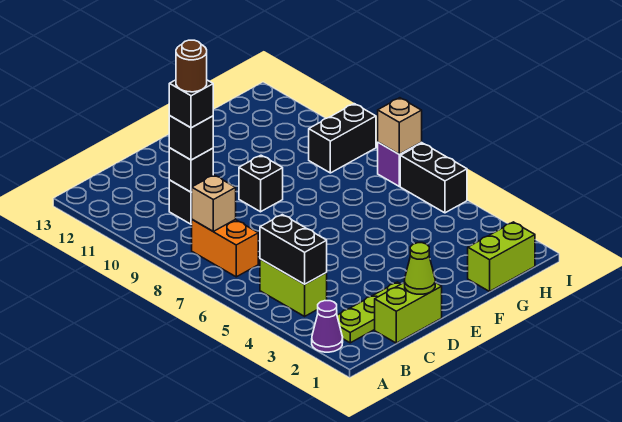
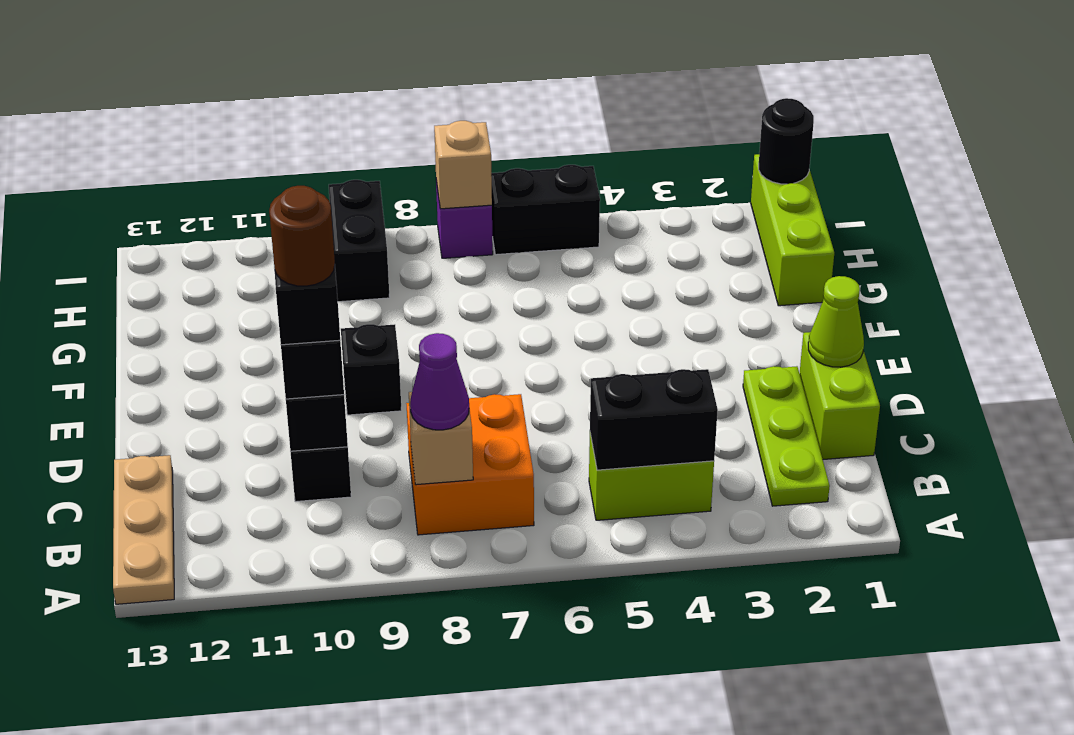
purple 1x1 cone [312,301,343,352] -> purple 1x1 cone moved to [410,333,469,430]
none -> tan 1x3 plate [113,455,174,604]
orange 1x2 brick [192,220,258,277] -> orange 2x2 brick [406,394,534,535]
lime 1x2 brick [468,222,535,291] -> lime 1x3 brick [751,154,834,306]
none -> black 1x1 round brick [759,98,814,184]

